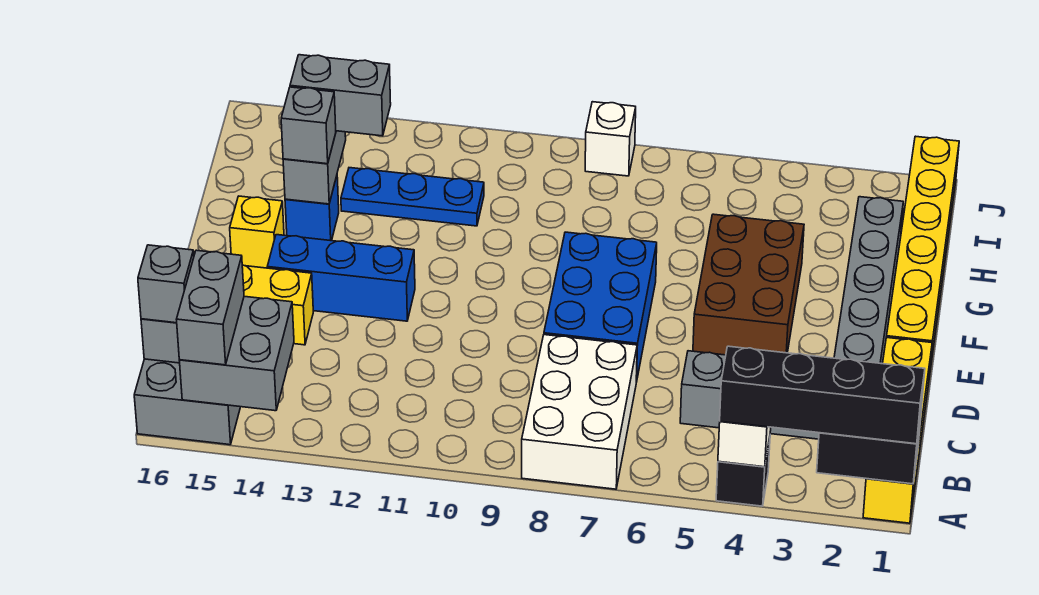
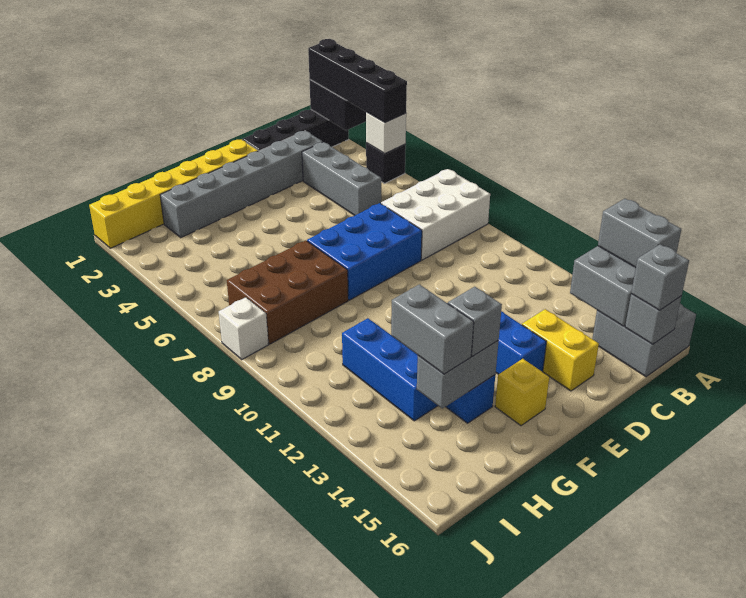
yellow 1x4 brick [863,337,932,523] -> black 1x4 brick [243,109,349,151]
grey 1x2 brick [177,250,244,365] -> grey 1x2 brick turned to [598,199,681,268]
brown 2x3 brick [693,214,804,355] -> brown 2x3 brick moved to [227,240,348,344]
blue 1x3 plate [341,168,484,226] -> blue 1x3 brick [342,318,438,421]

